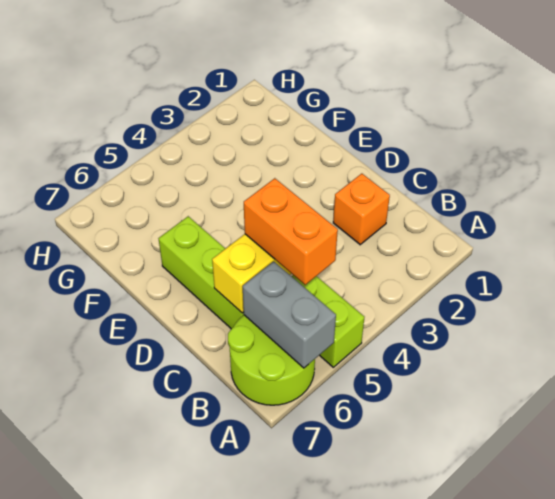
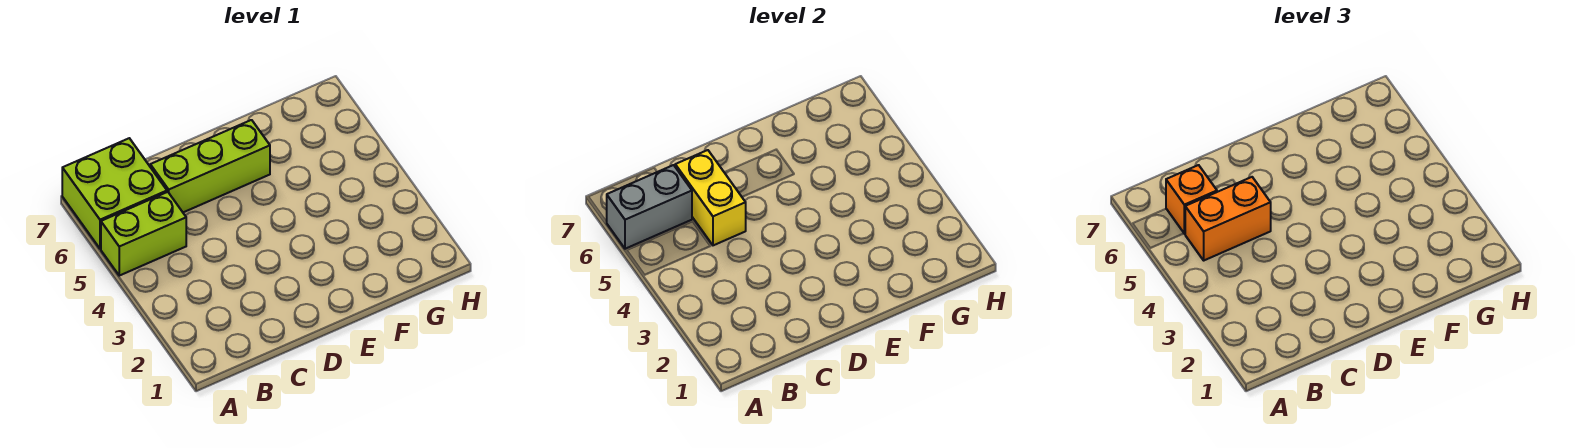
lime 2x2 round brick [228,315,315,405] -> lime 2x2 brick [62,138,167,249]
orange 1x1 brick [333,174,390,245] -> orange 1x1 brick moved to [1166,165,1217,234]

